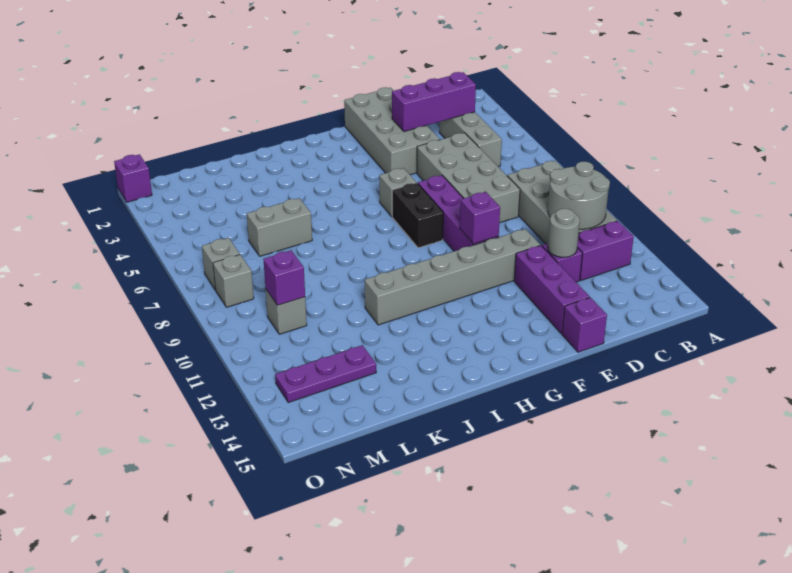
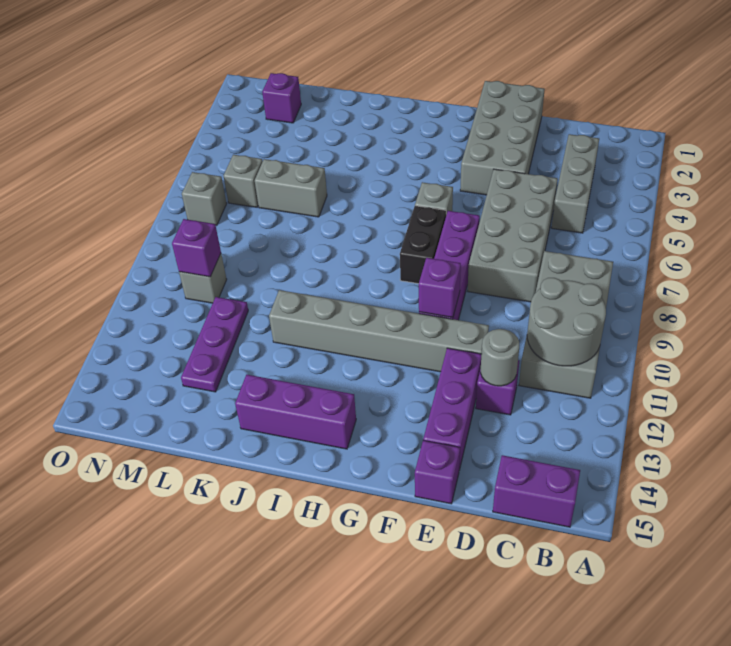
purple 1x2 brick [577,221,634,280] -> purple 1x2 brick moved to [493,455,580,527]
purple 1x3 brick [392,72,476,132] -> purple 1x3 brick moved to [235,375,356,449]
purple 1x3 plate [275,345,376,403] -> purple 1x3 plate turned to [181,297,248,392]
grey 1x1 brick [213,255,254,307] -> grey 1x1 brick moved to [224,155,263,207]
purple 1x1 brick [114,154,152,202] -> purple 1x1 brick moved to [262,73,301,123]

